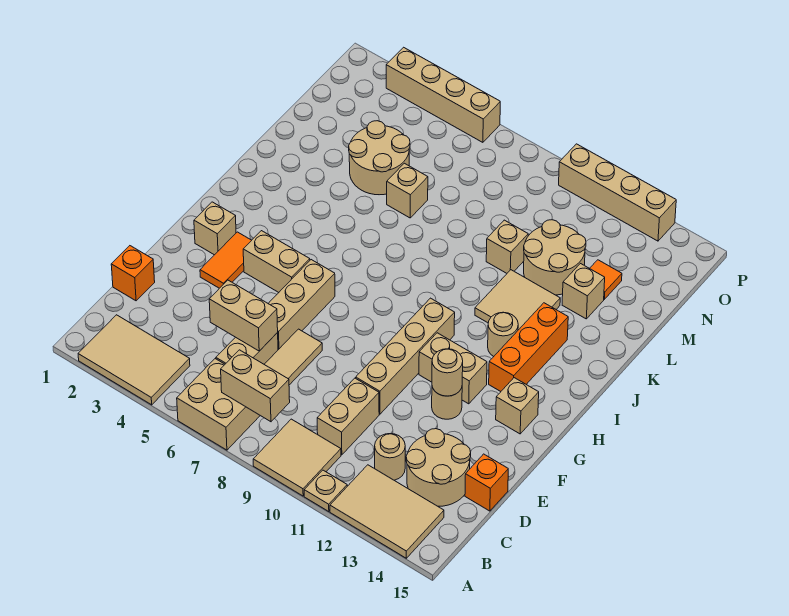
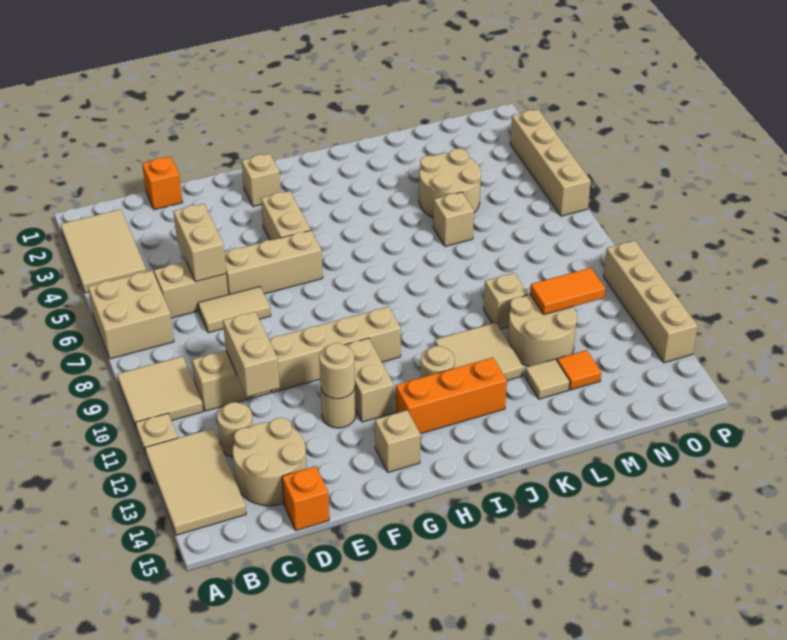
tan 1x2 brick [221,350,290,422] -> tan 1x2 brick moved to [223,312,280,397]
orange 1x2 tile [200,232,252,288] -> orange 1x2 tile moved to [530,268,605,314]
tan 1x1 brick [562,264,605,319] -> tan 1x1 tile [525,359,570,399]

